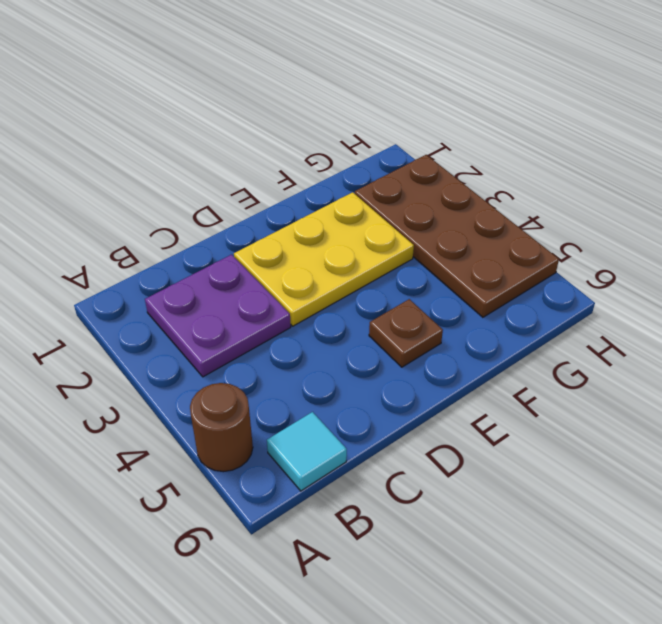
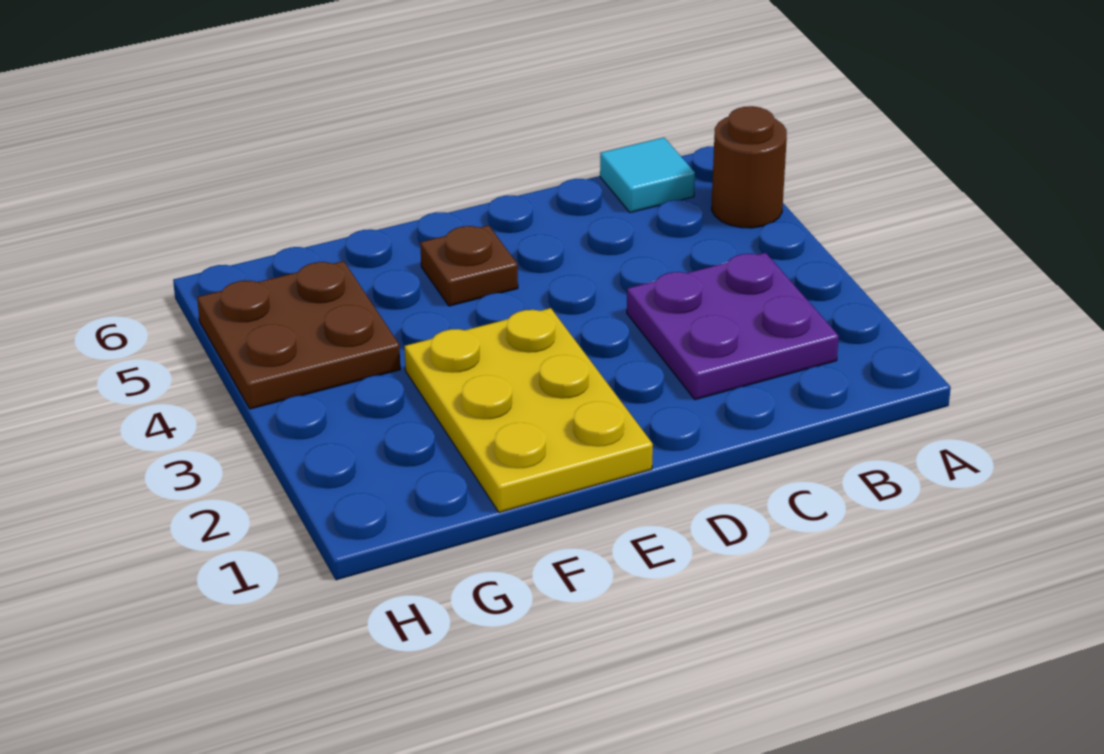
yellow 2x3 plate [234,192,414,326] -> yellow 2x3 plate turned to [405,308,653,513]
brown 2x4 plate [355,155,559,317] -> brown 2x2 plate [197,261,400,409]

